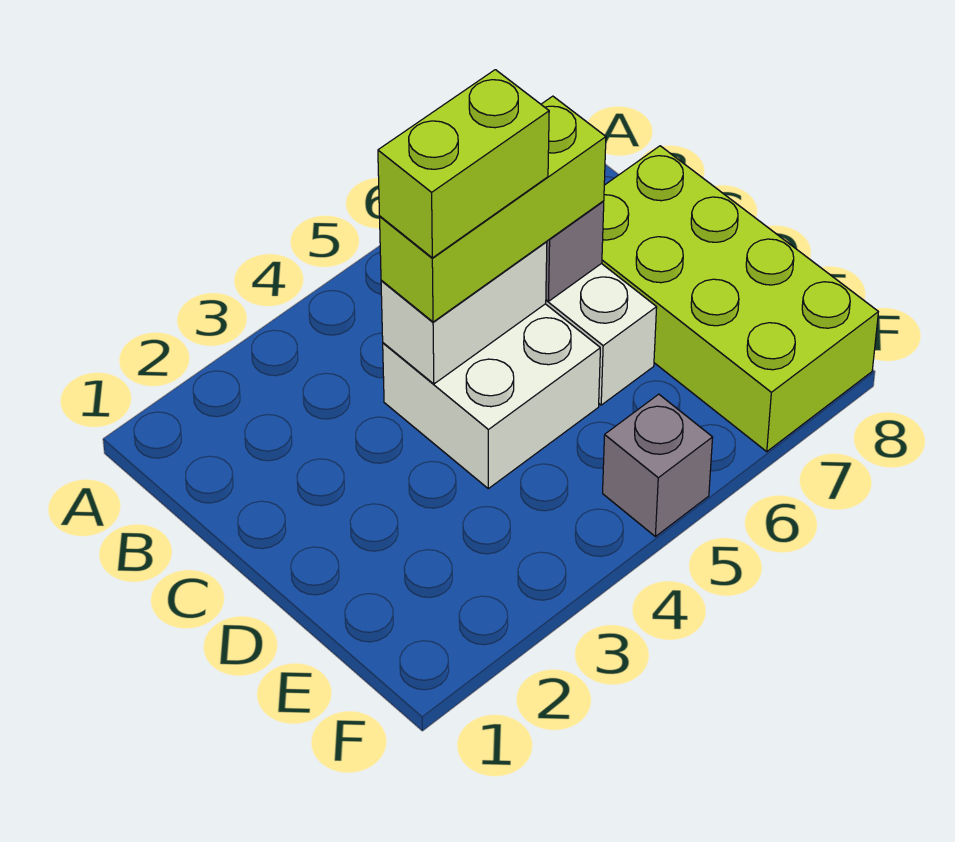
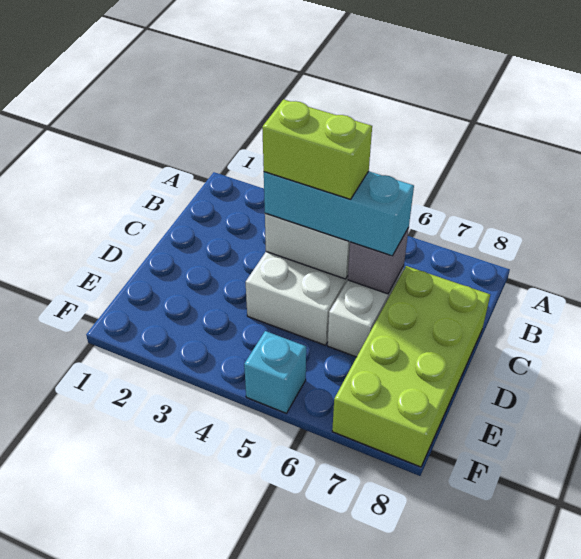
lime 1x3 brick [380,96,606,322] -> cyan 1x3 brick [264,171,414,256]
grey 1x1 brick [603,394,713,537] -> cyan 1x1 brick [244,331,306,413]

